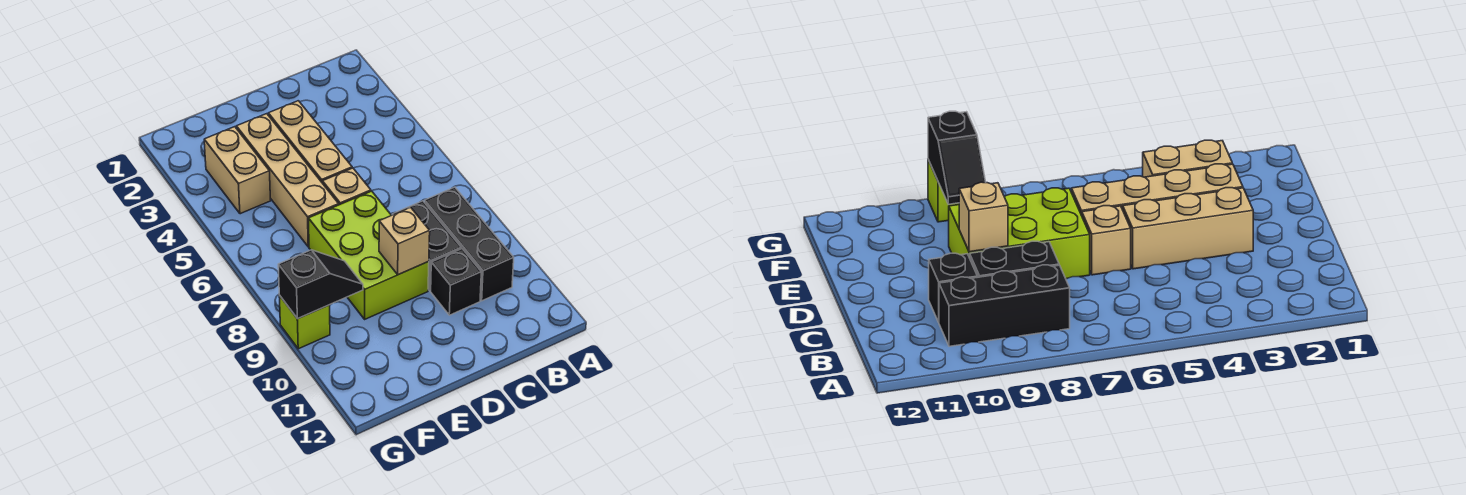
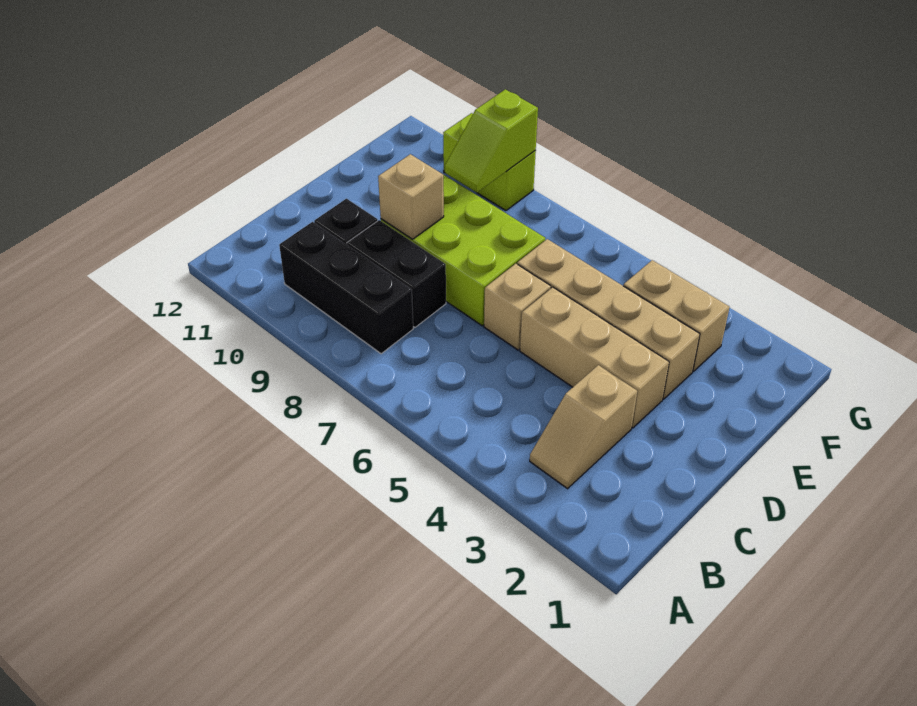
none -> tan 1x2 slope [530,365,637,489]
black 1x2 slope [278,250,363,319] -> lime 1x2 slope [445,89,538,193]
lime 1x1 brick [279,295,330,349] -> lime 1x2 brick [443,113,536,210]

